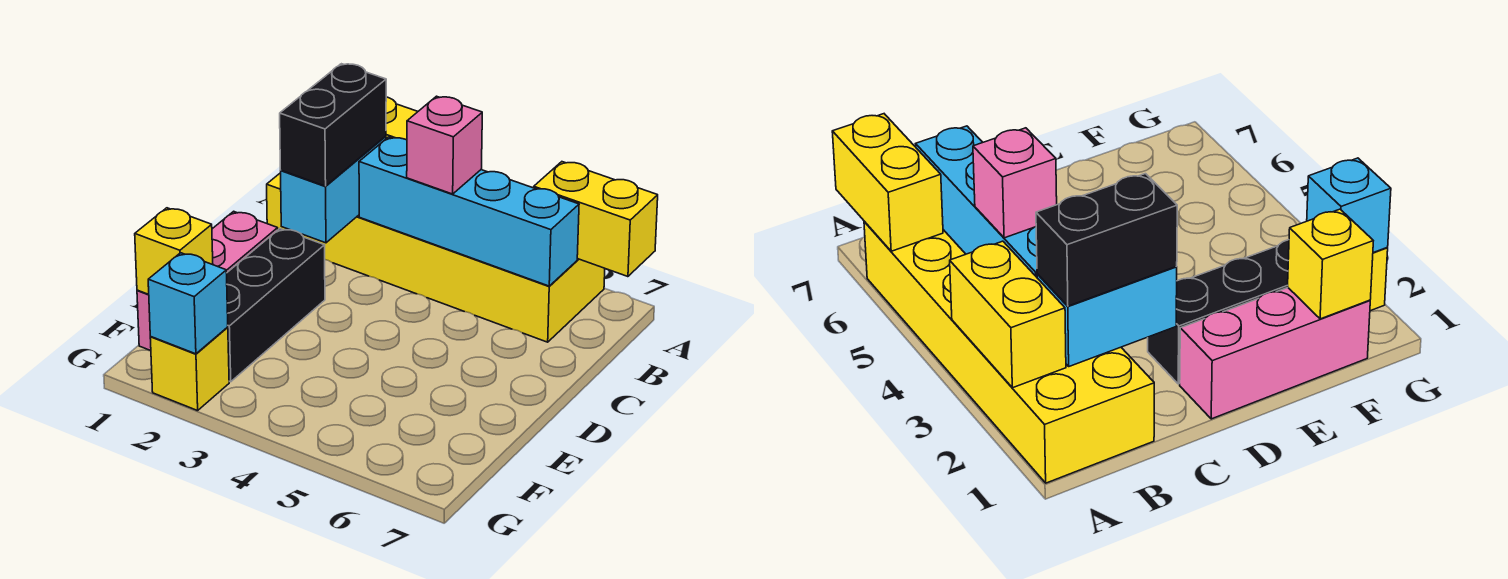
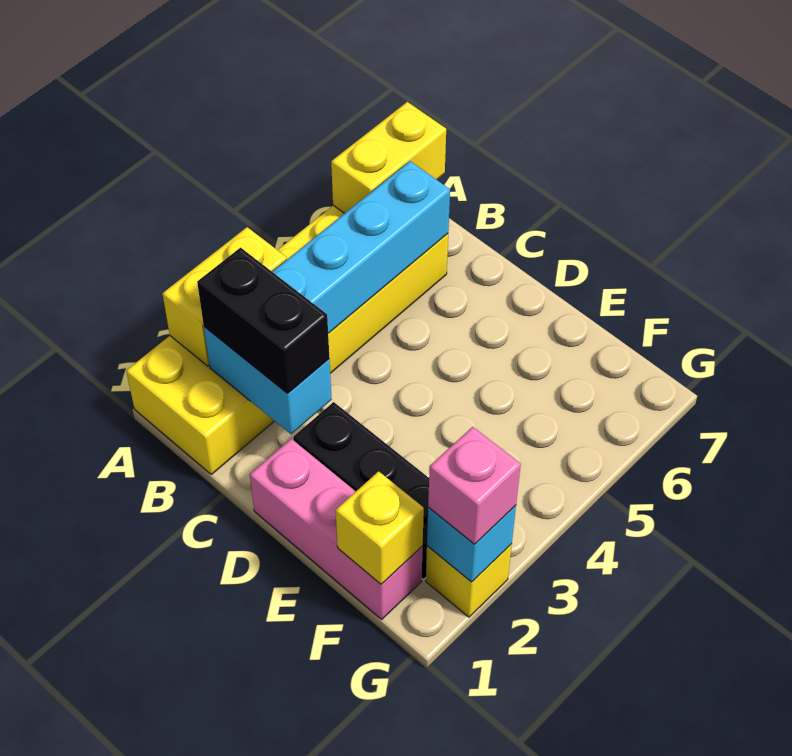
pink 1x1 brick [407,96,482,194] -> pink 1x1 brick moved to [428,427,521,544]

